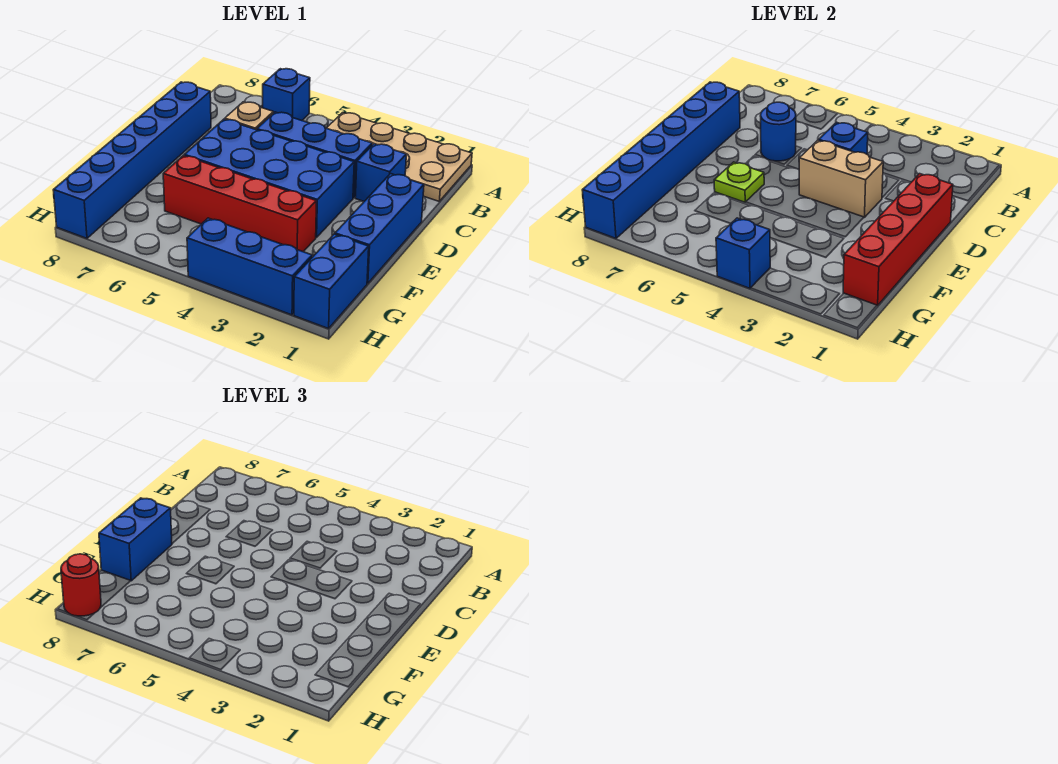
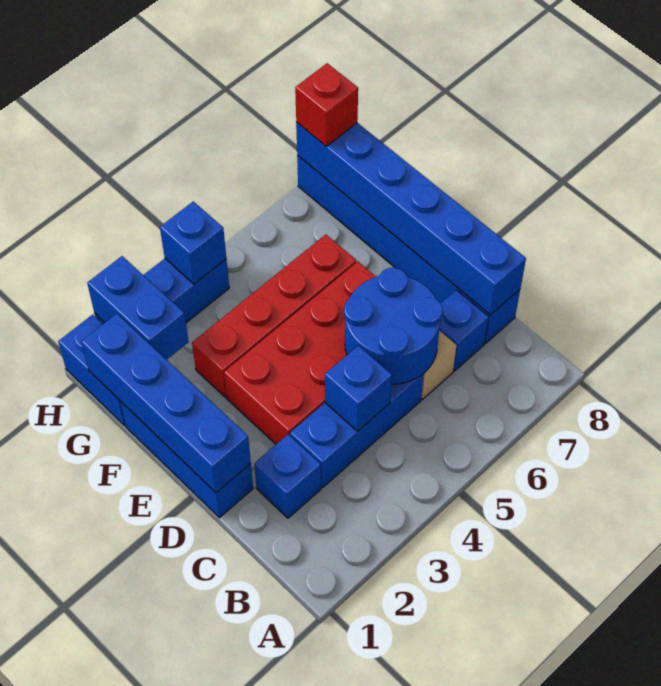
tan 2x4 plate [327,113,472,201] -> none
blue 1x1 brick [263,69,310,120] -> blue 1x1 brick moved to [439,290,489,371]
blue 1x1 round brick [761,102,796,161] -> blue 2x2 round brick [344,268,443,384]
red 1x4 brick [843,174,953,306] -> blue 1x4 brick [81,314,251,493]
blue 2x4 brick [184,119,354,237] -> red 2x4 brick [224,262,376,444]
tan 1x2 brick [799,140,883,217] -> none
lime 1x1 plate [714,162,764,202] -> none
blue 1x2 brick [99,498,172,581] -> blue 1x2 brick moved to [87,256,189,360]
red 1x1 round brick [61,554,101,616] -> red 1x1 brick [295,63,358,146]

